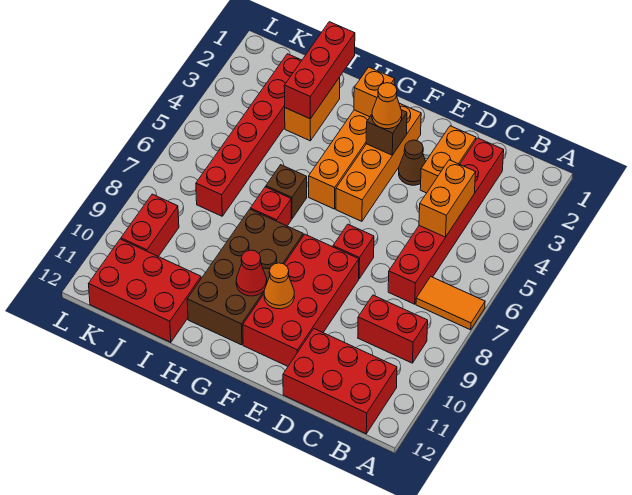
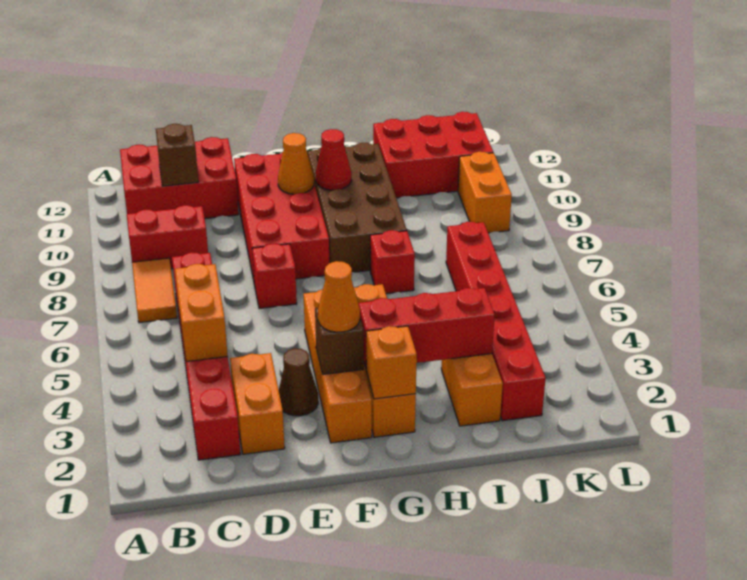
orange 1x2 tile [416,277,485,330] -> orange 1x2 tile turned to [132,258,177,323]
brown 1x1 brick [266,165,307,219] -> brown 1x1 brick moved to [156,124,198,186]
red 1x3 brick [284,22,355,119] -> red 1x3 brick turned to [358,288,495,368]
red 1x2 brick [121,194,179,257] -> orange 1x2 brick [458,152,512,233]

